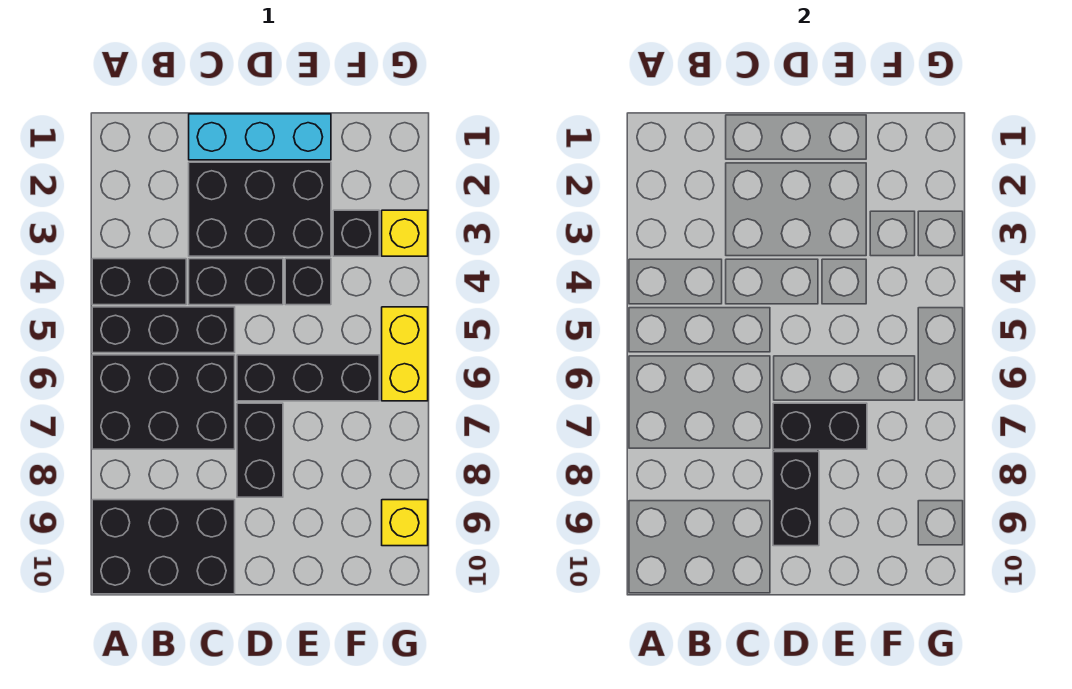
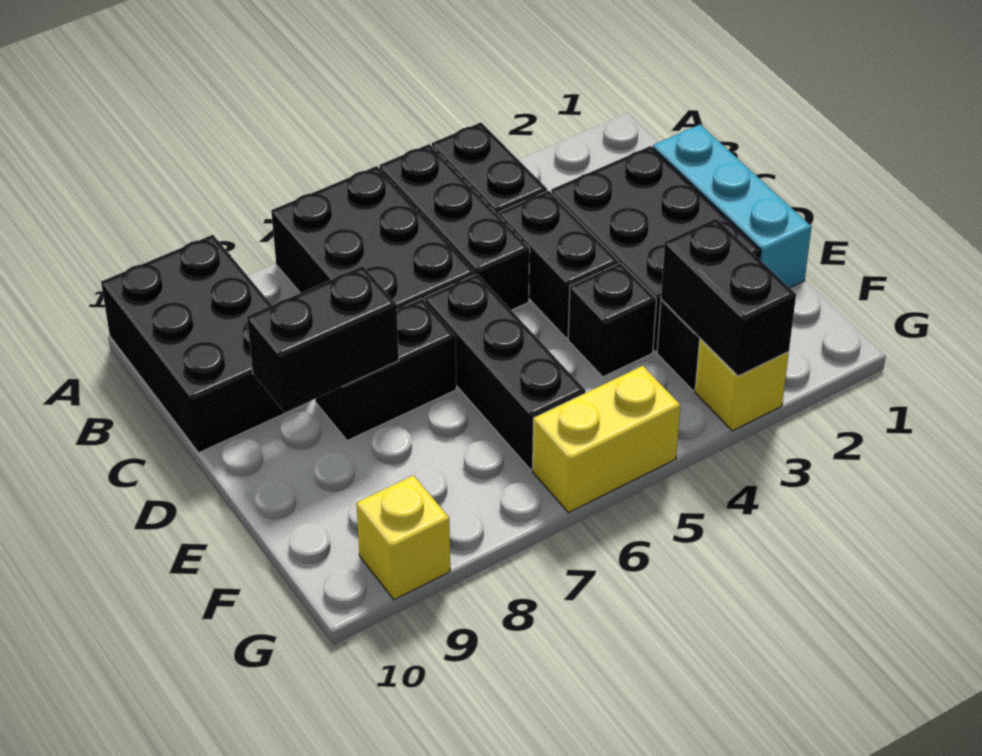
black 1x2 brick [773,403,867,449] -> black 1x2 brick moved to [661,219,796,376]

